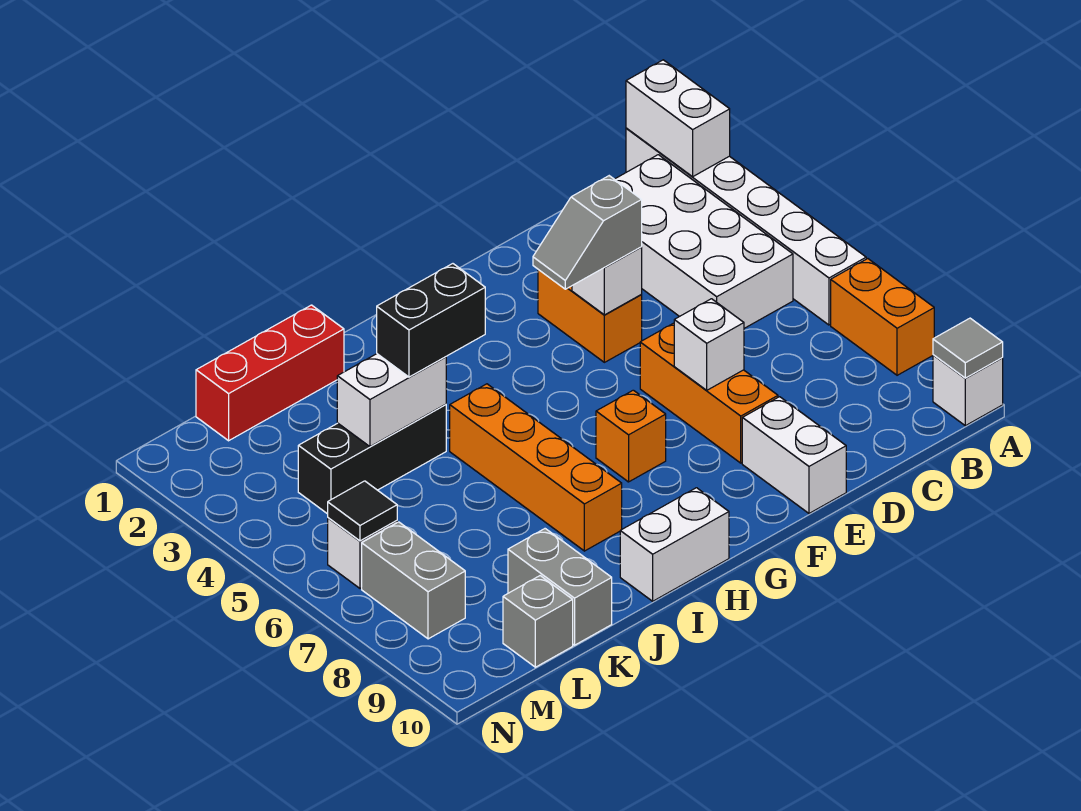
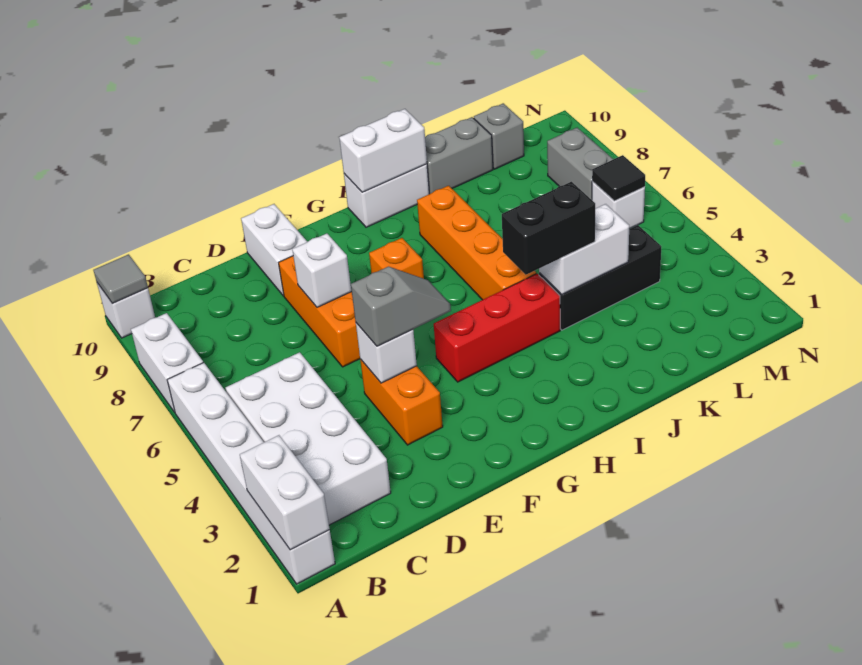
orange 1x2 brick [831,259,934,375] -> white 1x2 brick [131,313,203,412]
none -> white 1x2 brick [339,109,427,192]
red 1x3 brick [196,305,344,441] -> red 1x3 brick moved to [434,274,560,382]
grey 1x2 brick [508,529,612,645] -> grey 1x2 brick turned to [425,117,493,194]

